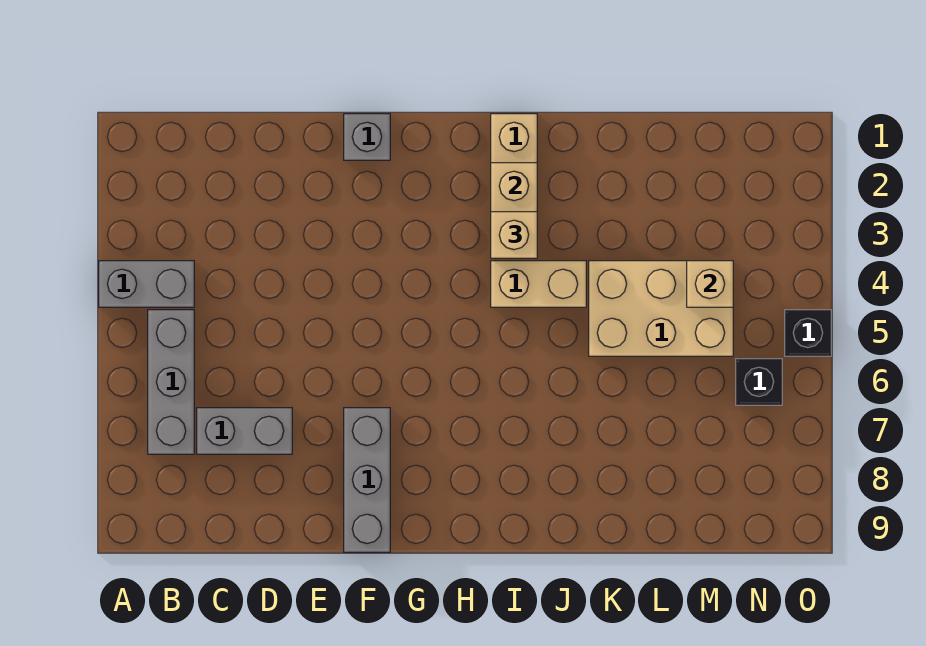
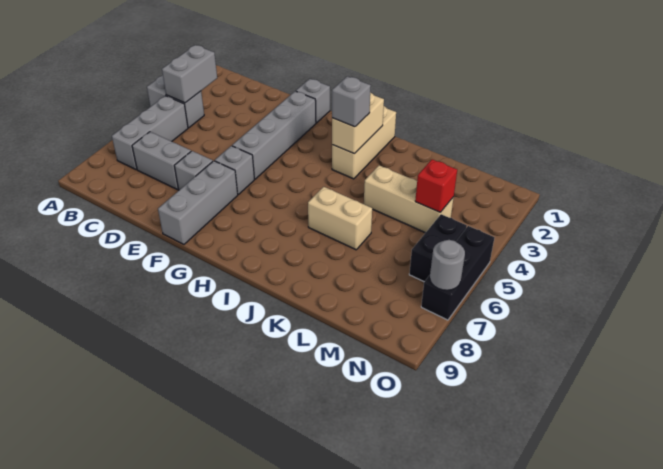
none -> grey 1x2 brick [162,45,217,103]
none -> grey 1x1 brick [174,151,213,190]
none -> grey 1x4 brick [232,91,316,179]
none -> grey 1x1 brick [215,146,254,194]
tan 1x1 brick [491,212,537,258] -> grey 1x1 brick [332,76,371,127]
tan 1x2 brick [491,261,586,307] -> tan 1x2 brick moved to [308,187,372,250]
tan 2x3 brick [589,261,733,356] -> tan 1x3 brick [364,165,454,233]
tan 1x1 brick [687,261,733,307] -> red 1x1 brick [415,159,457,212]
black 1x1 brick [736,359,782,405] -> black 1x2 brick [409,214,467,282]
black 1x1 brick [785,310,831,356] -> black 1x3 brick [421,226,494,320]
none -> grey 1x1 round brick [430,240,465,290]

